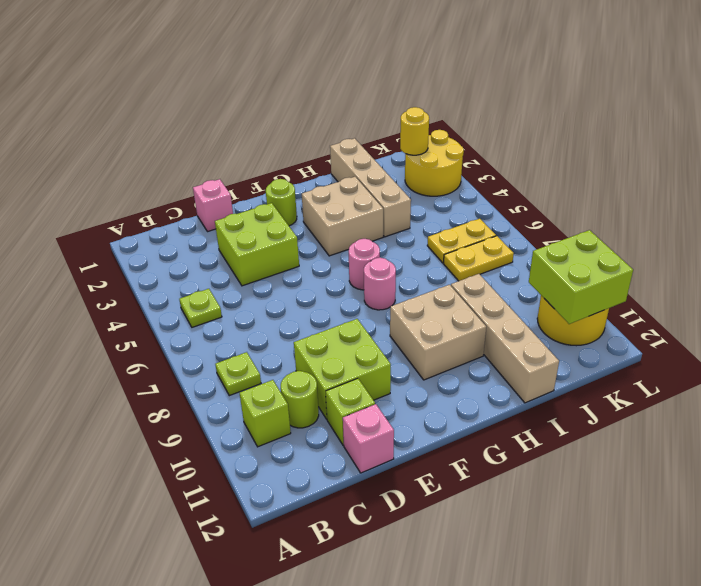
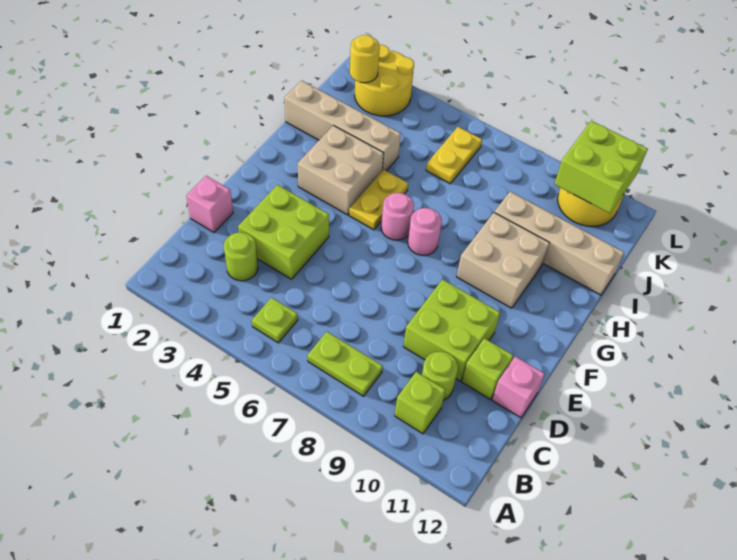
lime 1x1 plate [215,352,261,396] -> lime 1x2 plate [307,332,383,396]
lime 1x1 round brick [266,179,297,226] -> lime 1x1 round brick moved to [224,232,258,281]
yellow 1x2 plate [444,236,514,281] -> yellow 1x2 plate moved to [349,170,408,230]

